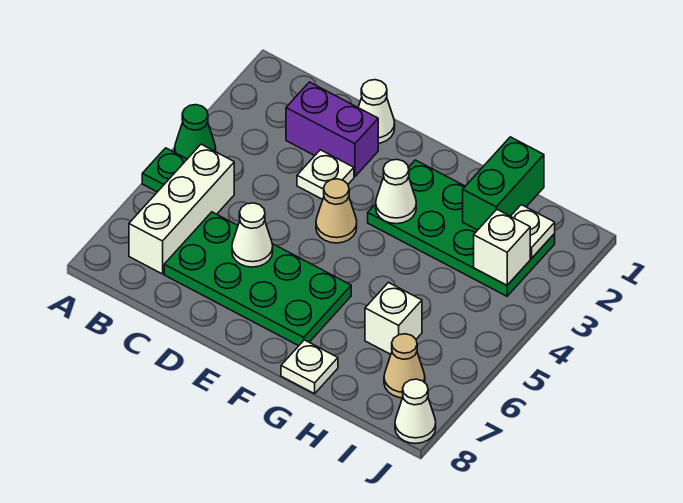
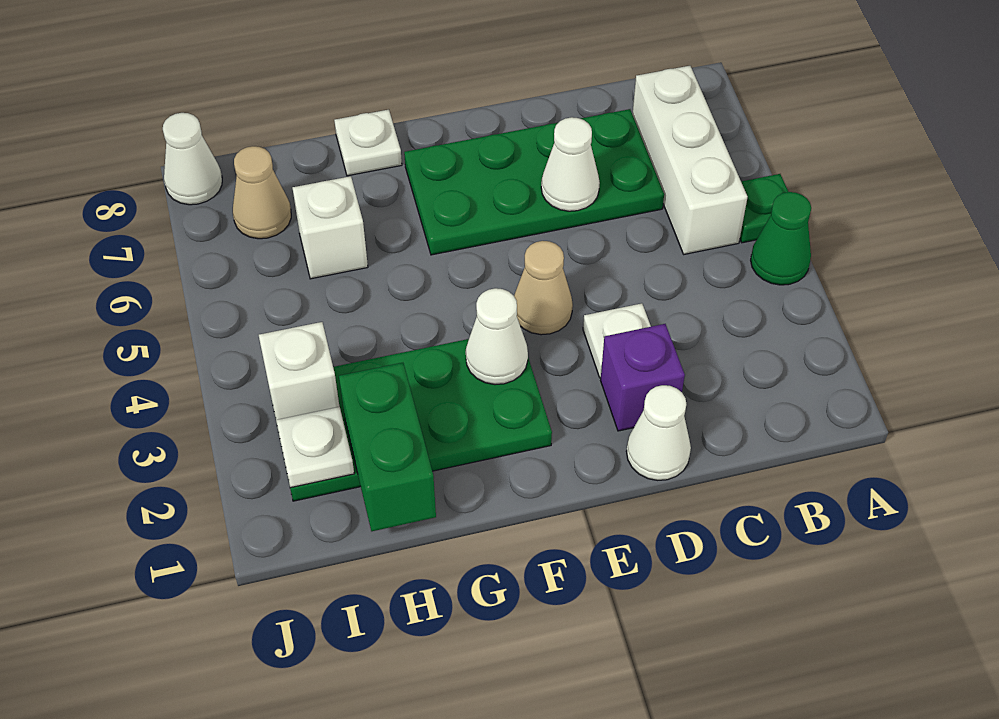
purple 1x2 brick [286,82,378,177] -> purple 1x1 brick [601,324,685,431]

